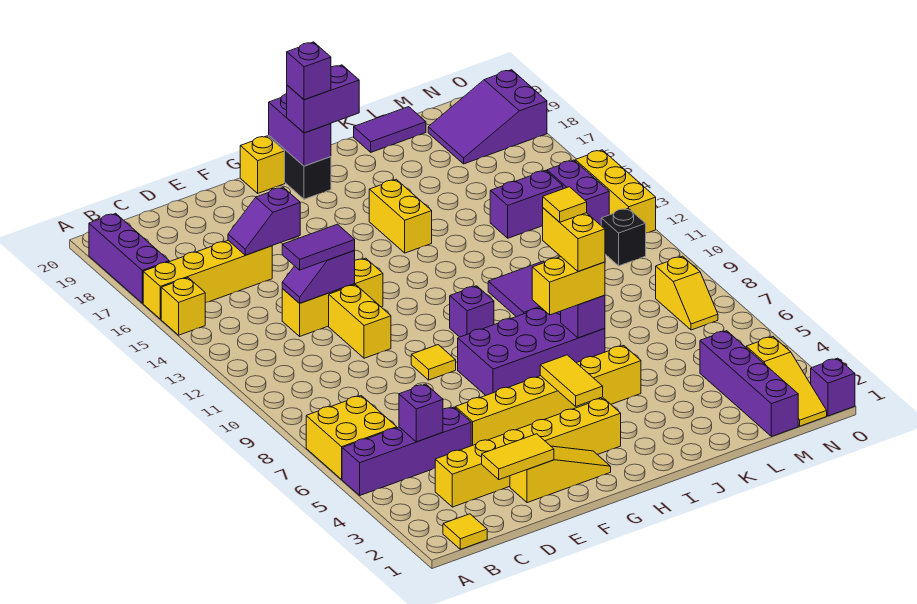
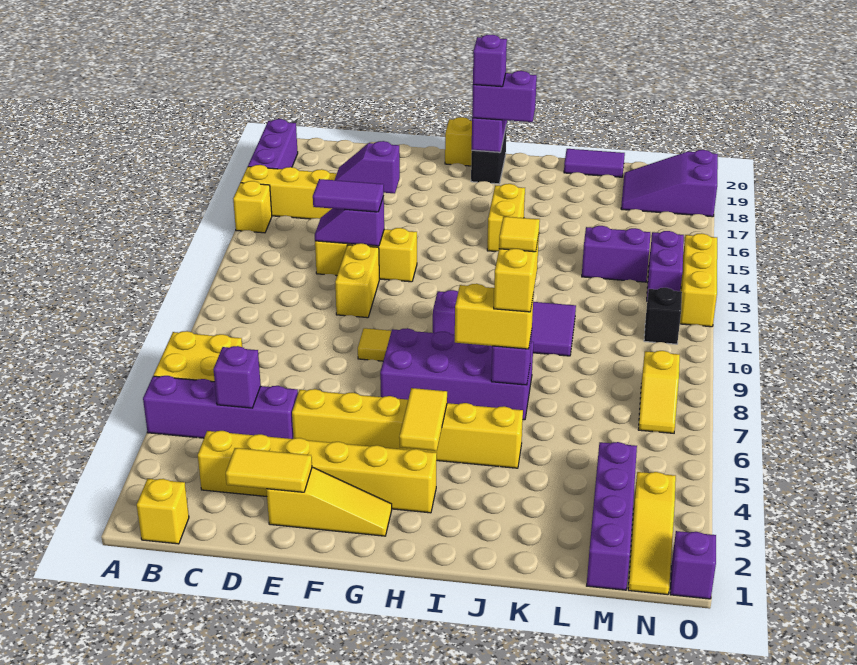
yellow 1x1 tile [443,514,487,549] -> yellow 1x1 brick [137,479,189,544]

